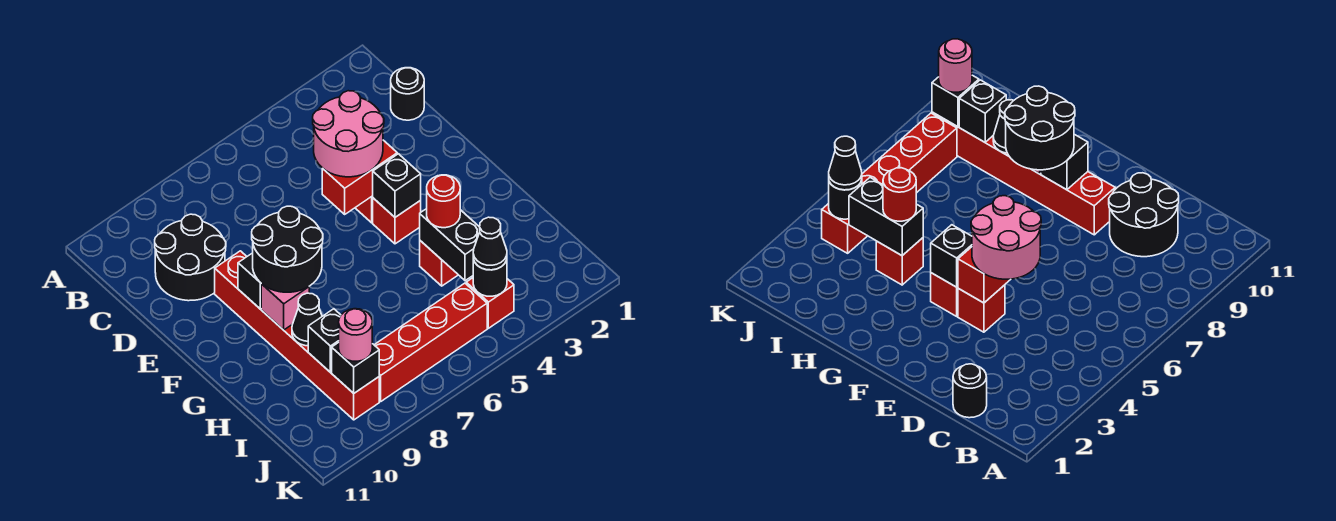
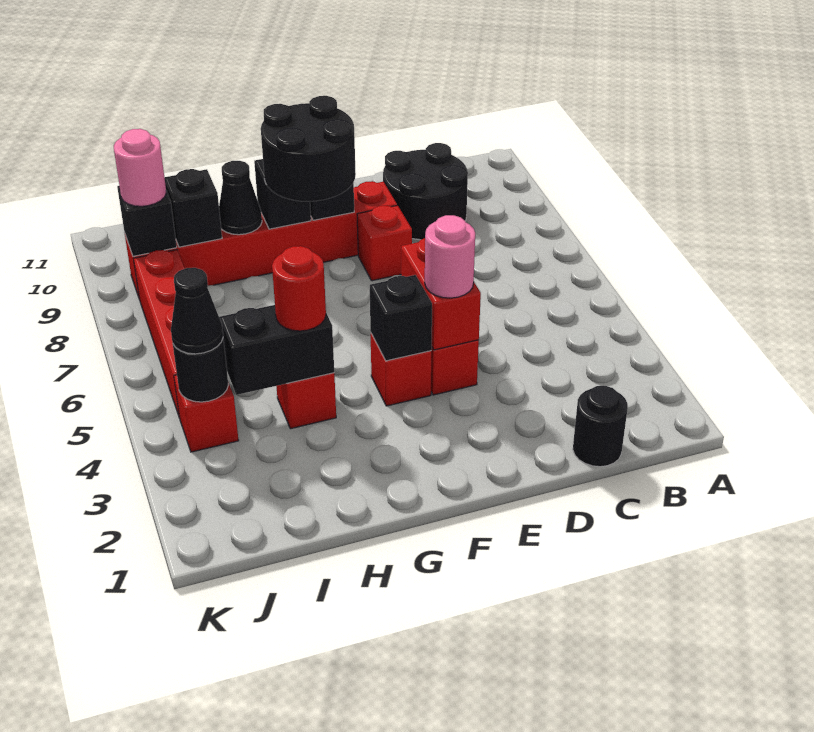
pink 2x2 round brick [313,91,384,177] -> pink 1x1 round brick [425,215,475,298]
none -> red 1x1 brick [357,205,412,281]
pink 1x1 brick [261,284,309,330] -> black 1x1 brick [254,159,311,229]

